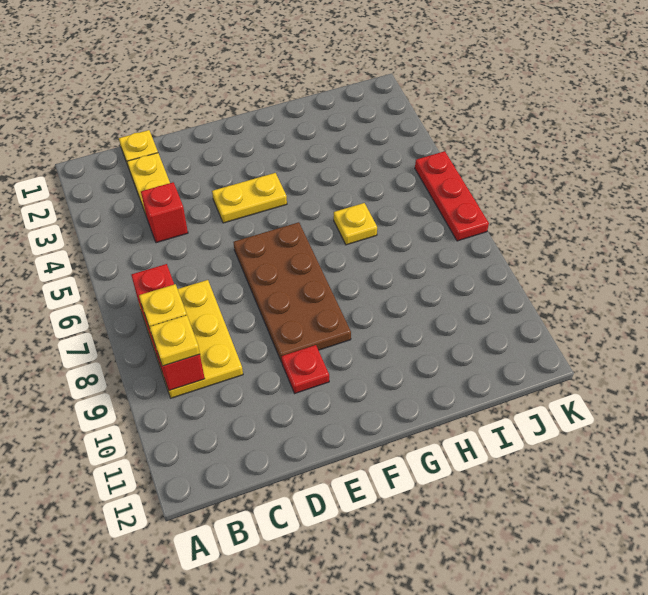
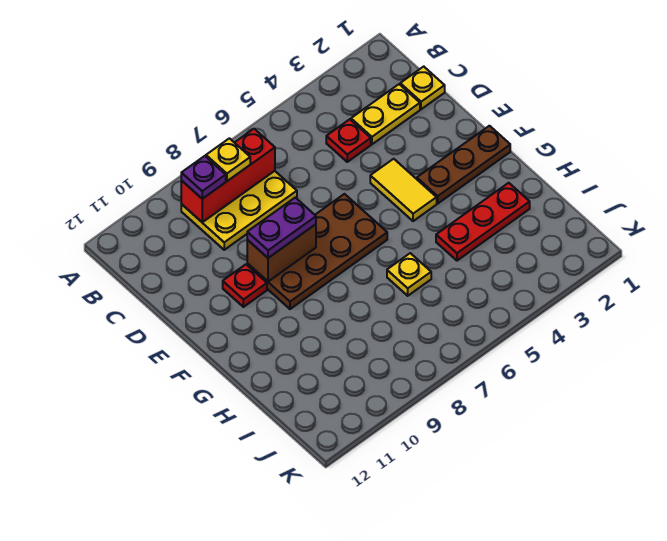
yellow 1x1 plate [150,315,200,366] -> purple 1x1 plate [181,156,226,199]
red 1x1 brick [141,182,188,243] -> red 1x1 plate [326,119,371,162]
yellow 1x2 plate [212,173,287,223] -> yellow 1x2 tile [370,159,437,221]
none -> brown 1x2 brick [247,224,316,282]
none -> purple 1x2 plate [247,198,316,258]
none -> brown 1x3 plate [417,126,510,203]
red 1x3 plate [415,151,489,241] -> red 1x3 plate moved to [436,183,530,261]

